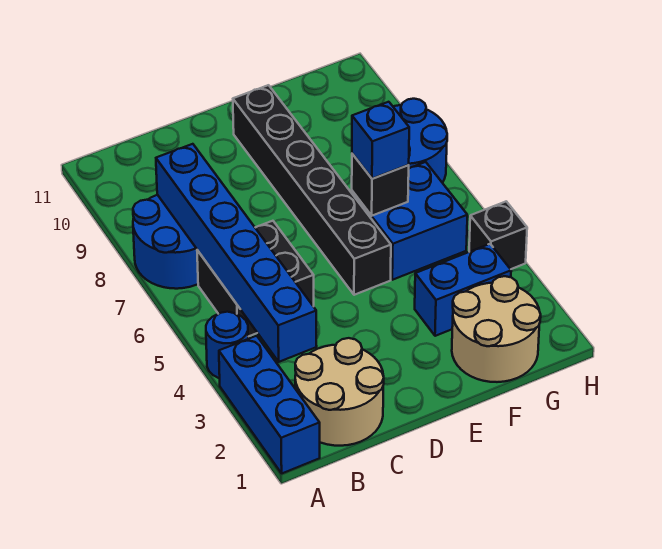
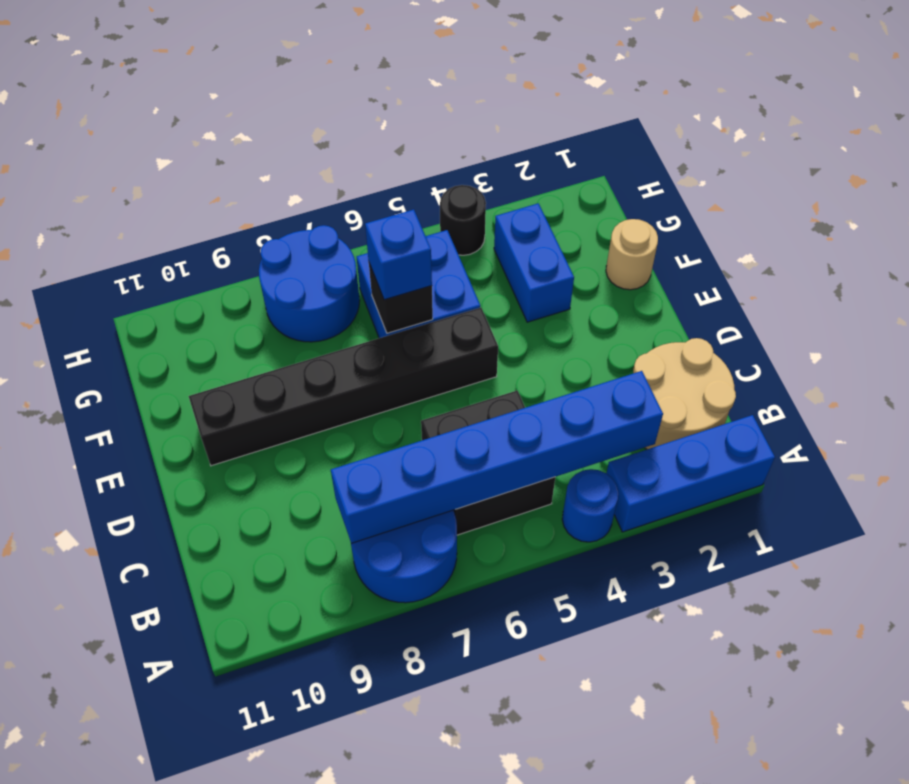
tan 2x2 round brick [452,276,541,382] -> tan 1x1 round brick [606,219,658,290]
black 1x1 brick [469,201,527,269] -> black 1x1 round brick [440,185,486,255]

